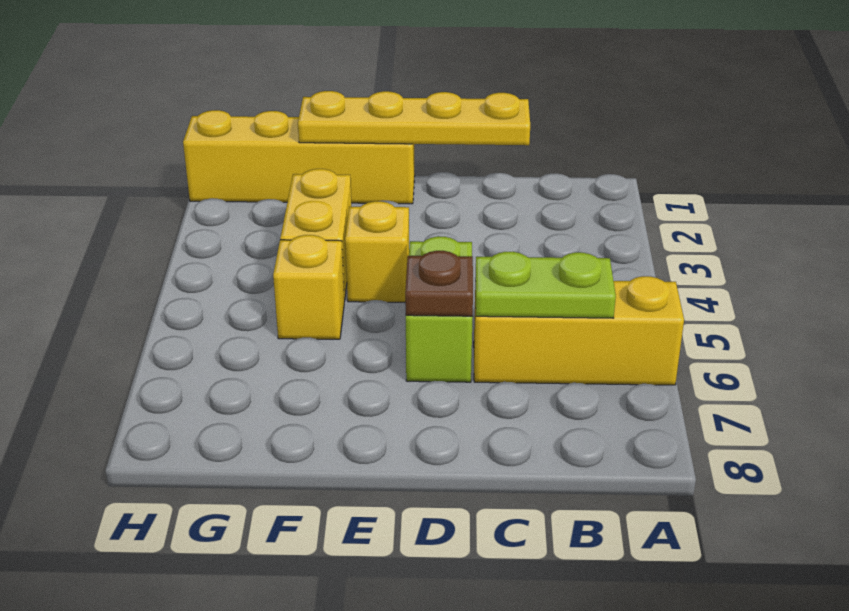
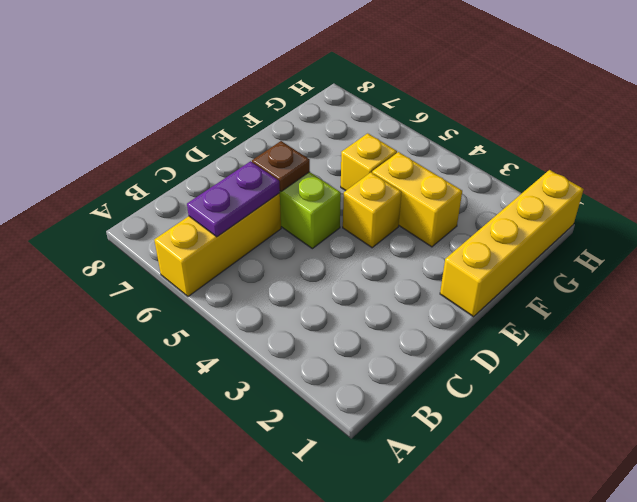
lime 1x2 plate [475,252,616,318] -> purple 1x2 plate [187,161,280,237]
yellow 1x4 plate [298,91,530,145] -> none

